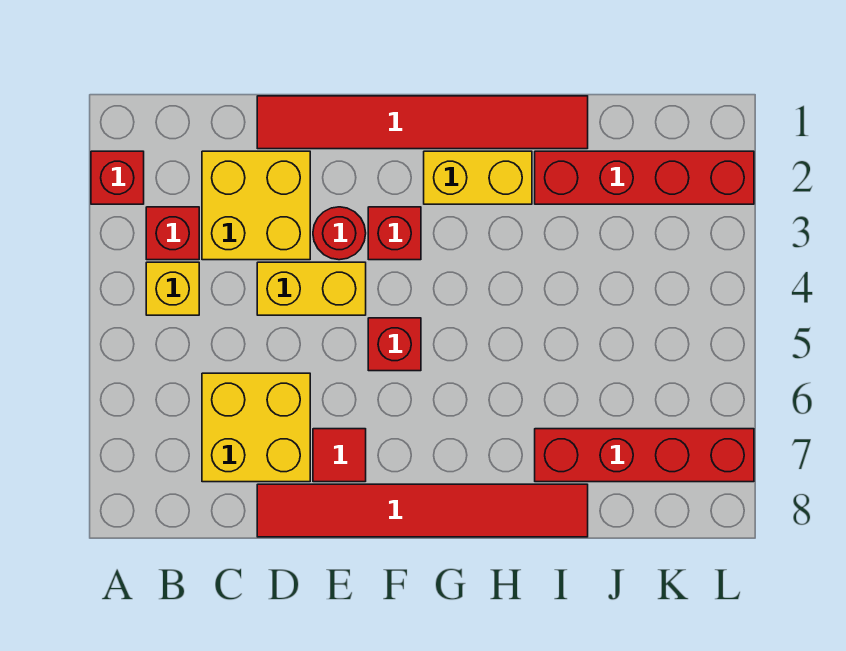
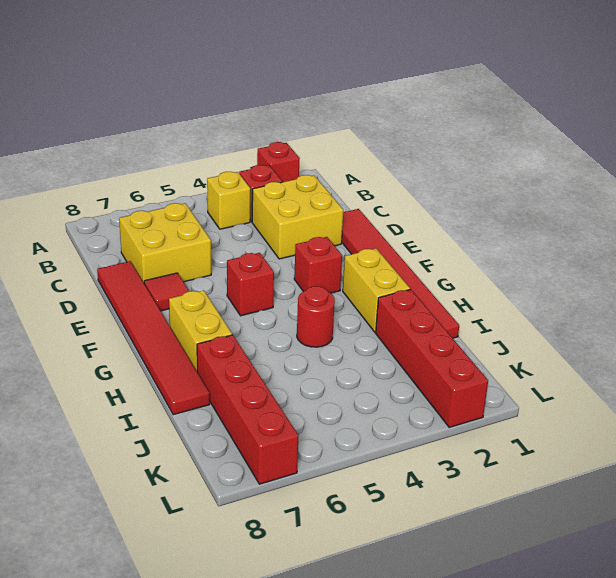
yellow 1x2 brick [257,262,366,315] -> yellow 1x2 brick moved to [169,290,232,371]
red 1x1 round brick [313,207,366,260] -> red 1x1 round brick moved to [297,286,335,347]

